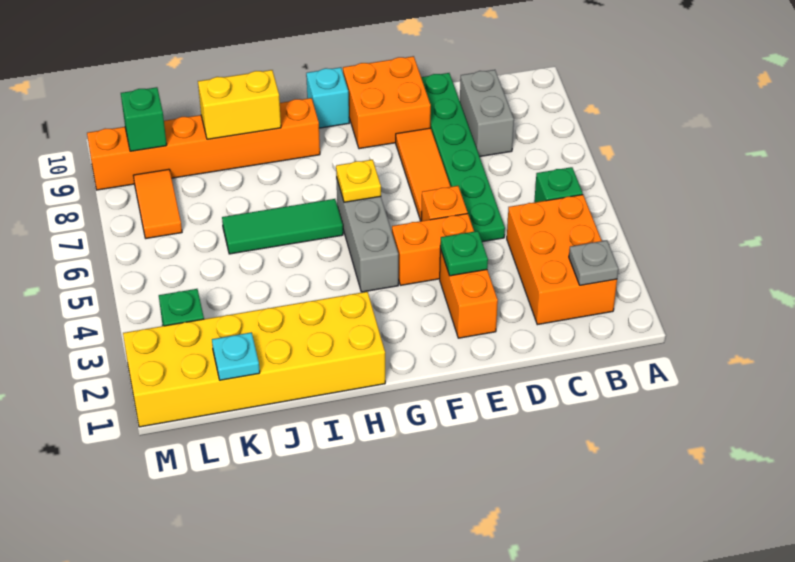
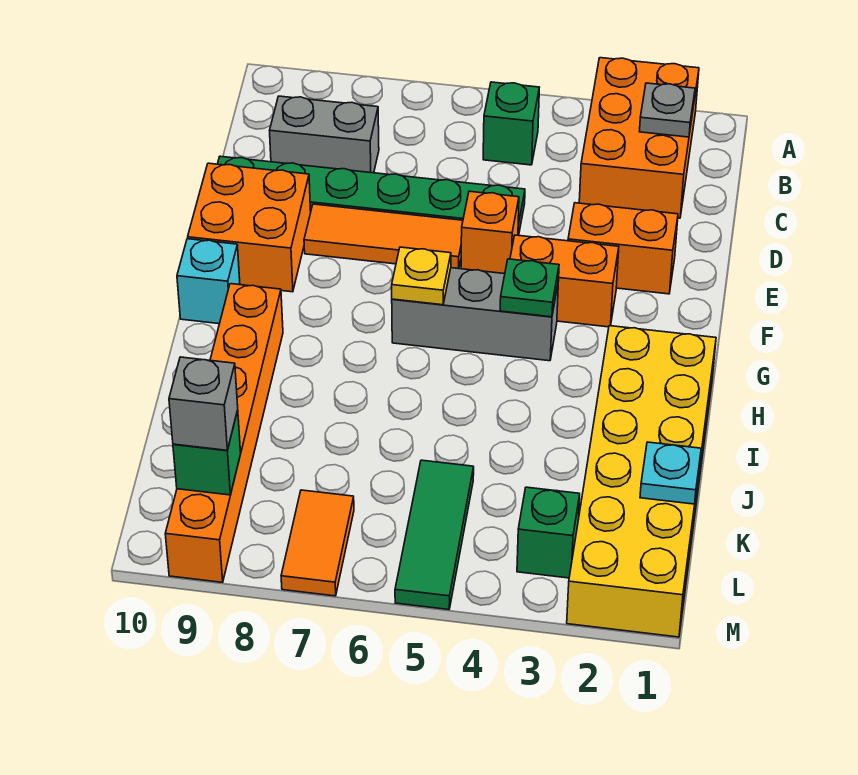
orange 2x3 brick [507,195,617,325] -> orange 2x3 brick turned to [579,58,699,218]
green 1x1 plate [440,231,488,276] -> green 1x1 plate moved to [500,259,559,317]
orange 1x2 brick [392,213,474,285] -> orange 1x2 brick turned to [510,235,619,327]
green 1x3 tile [222,199,343,254] -> green 1x3 tile moved to [395,460,474,610]
yellow 1x2 brick [198,70,281,139] -> none
orange 1x2 tile [133,169,182,238] -> orange 1x2 tile turned to [281,490,354,596]
none -> grey 1x1 brick [169,357,238,450]

